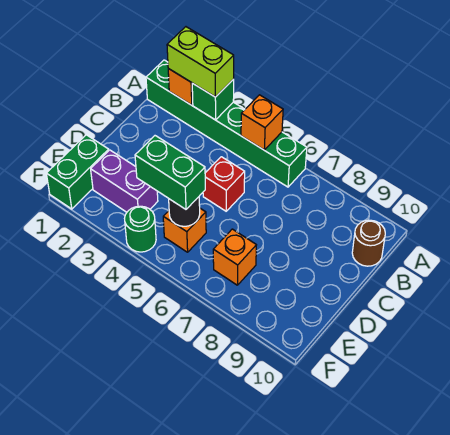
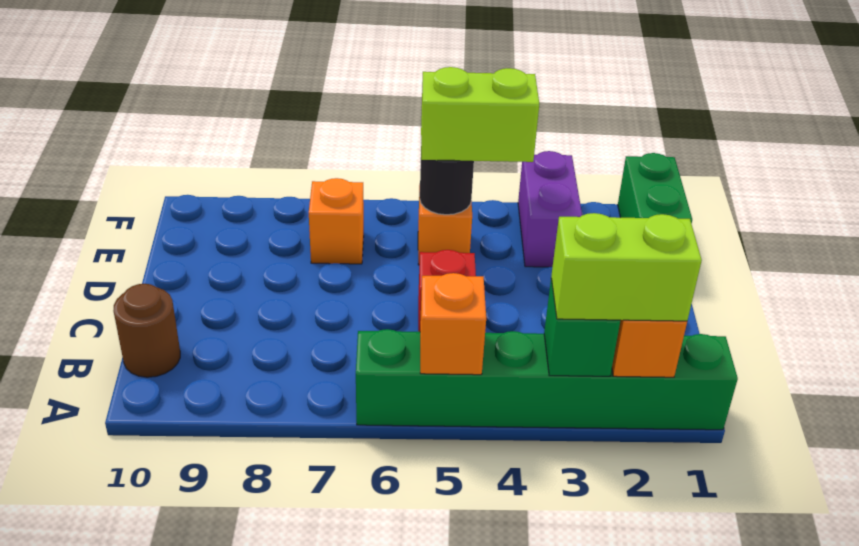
purple 1x2 brick [91,150,158,212] -> purple 1x2 brick turned to [518,151,582,267]
green 1x2 brick [135,136,205,209] -> lime 1x2 brick [421,67,539,162]
green 1x1 round brick [125,206,156,252] -> none

